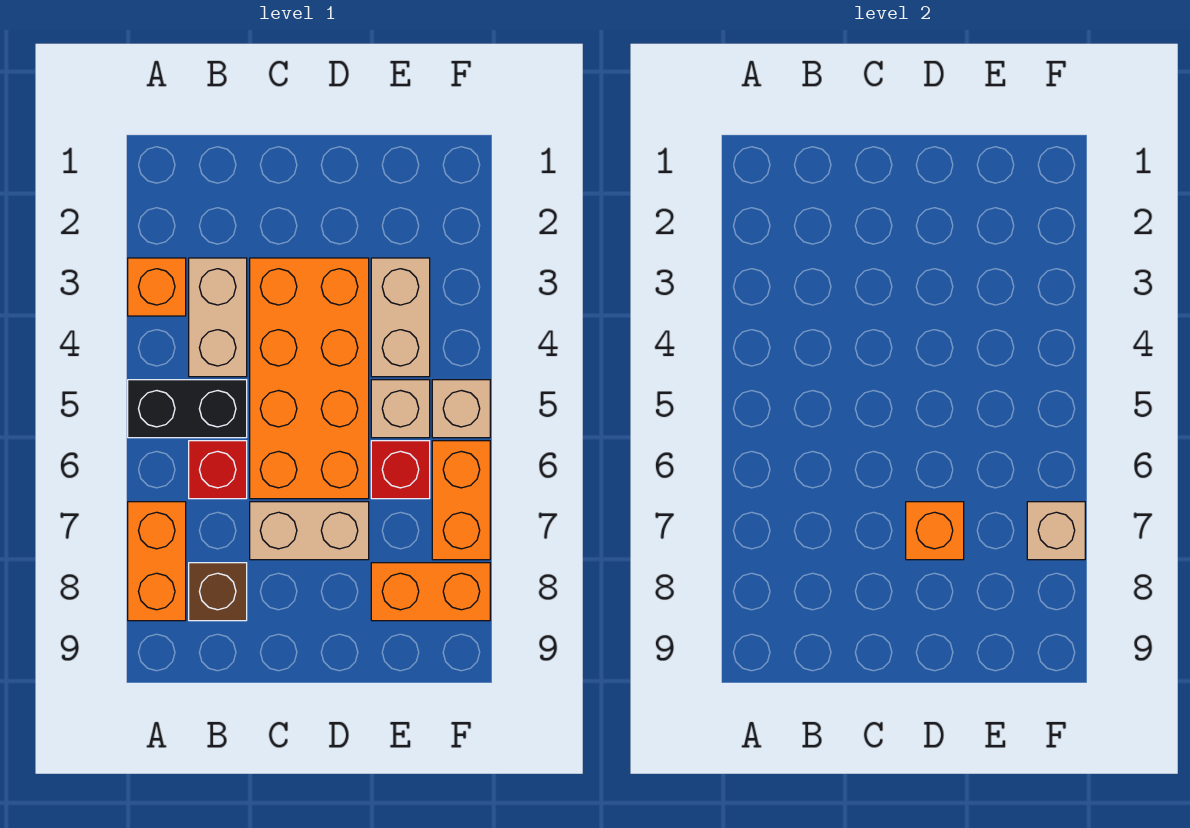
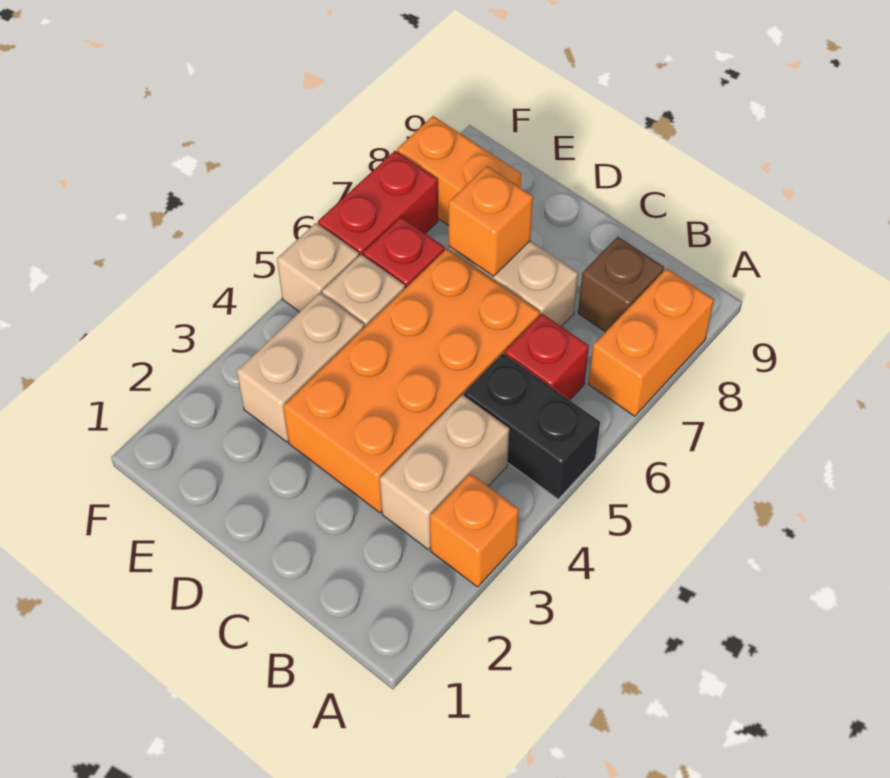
orange 1x2 brick [432,441,490,560] -> red 1x2 brick [318,151,438,256]
tan 1x1 brick [1027,502,1085,560] -> none

